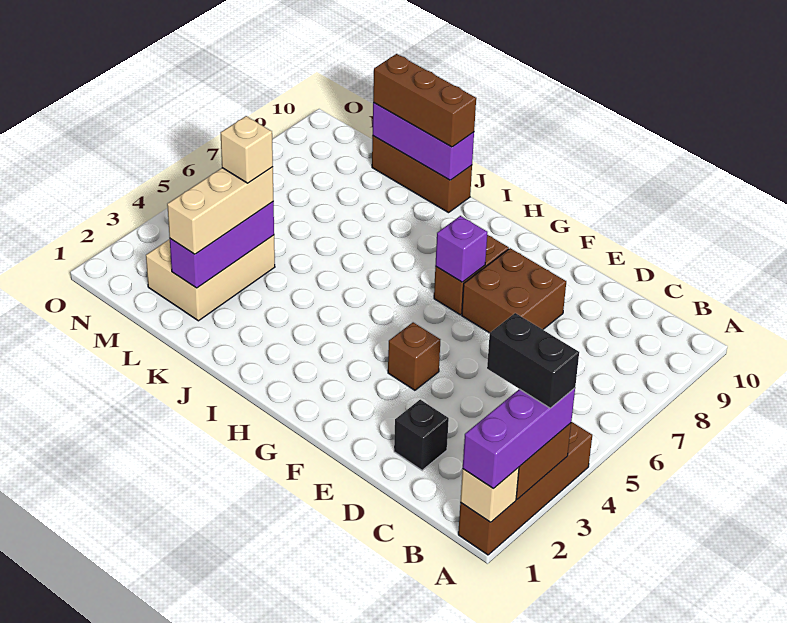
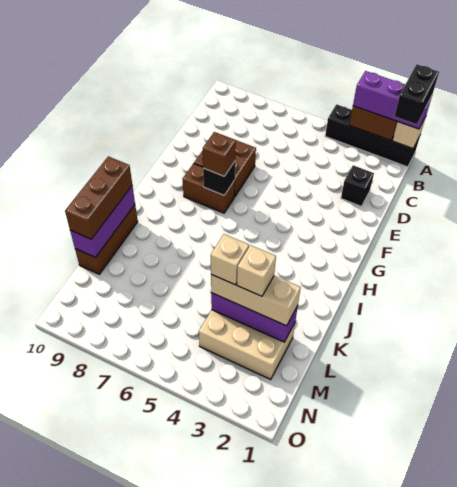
brown 1x4 brick [458,422,592,555] -> black 1x4 brick [325,104,420,167]
black 1x2 brick [487,313,579,408] -> black 1x2 brick moved to [395,64,439,124]
brown 1x1 brick [388,322,440,390] -> brown 1x1 brick moved to [203,132,236,176]
purple 1x1 brick [435,216,487,282] -> black 1x1 brick [203,162,235,195]
none -> tan 1x1 brick [237,245,276,296]

